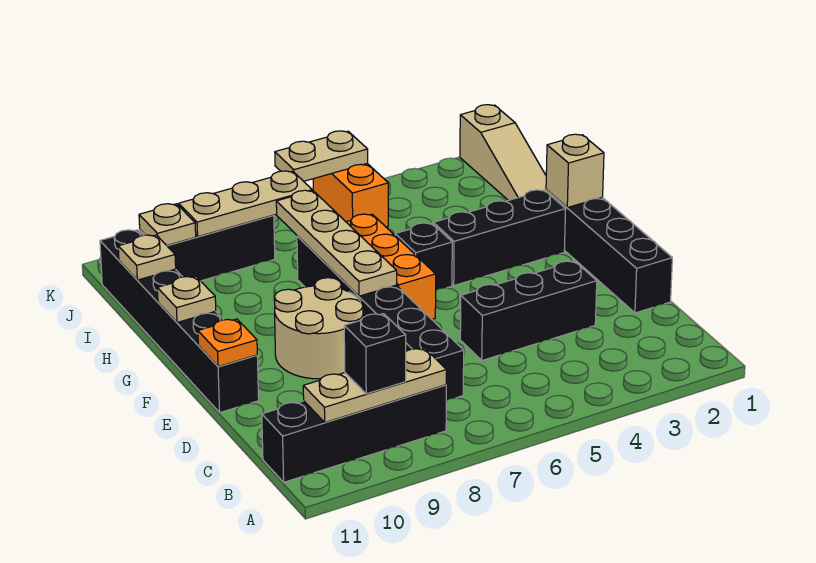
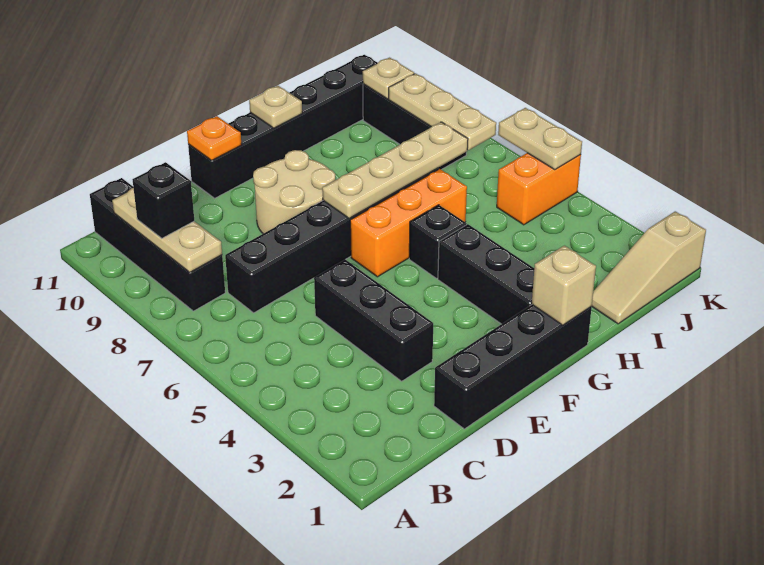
tan 1x1 plate [118,235,176,280] -> none

